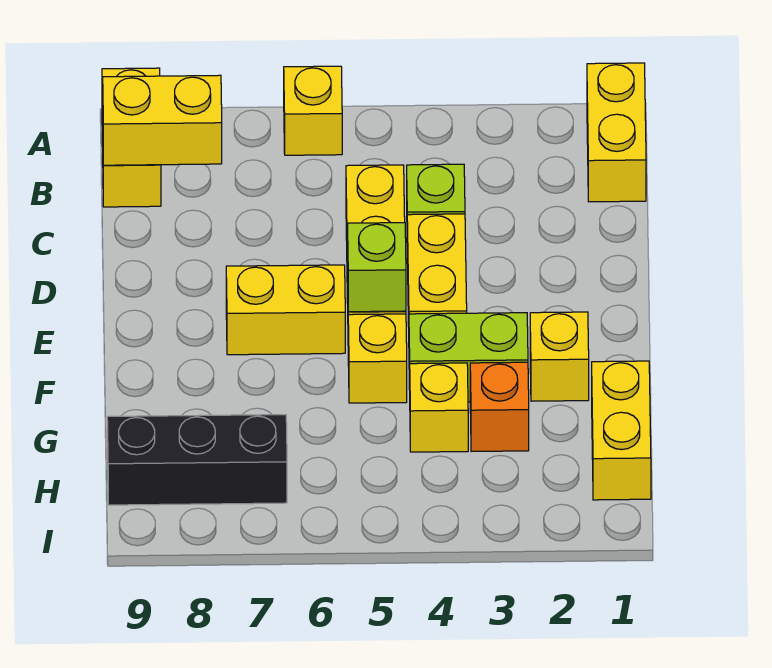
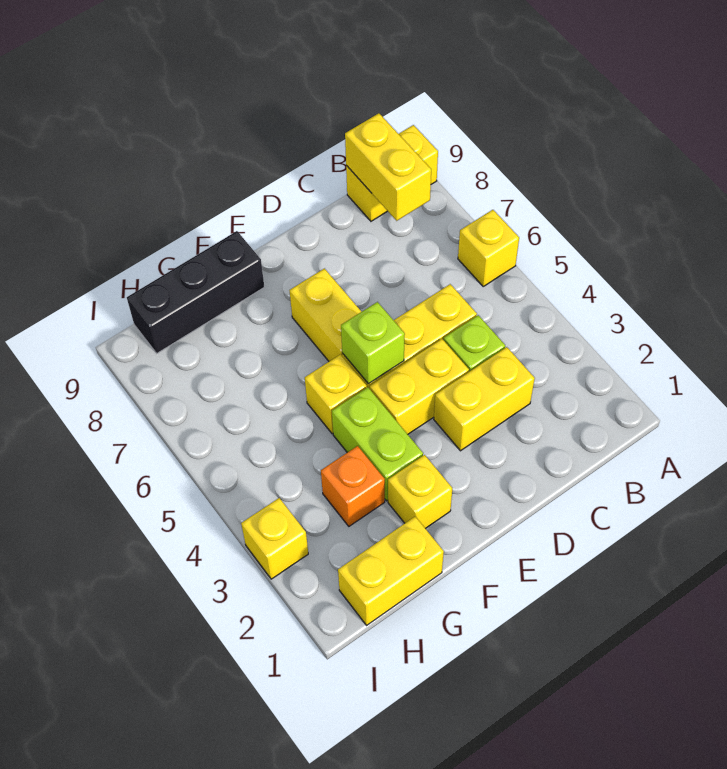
yellow 1x2 brick [587,63,646,202] -> yellow 1x2 brick moved to [434,347,535,451]
yellow 1x1 brick [410,363,468,452] -> yellow 1x1 brick moved to [241,498,308,579]
black 1x3 brick [107,415,287,505] -> black 1x3 brick turned to [127,231,264,353]

